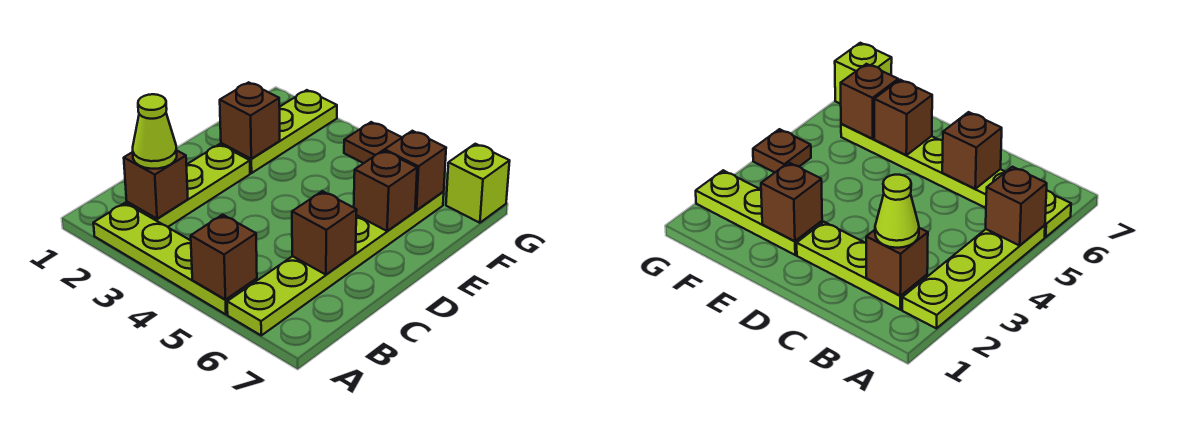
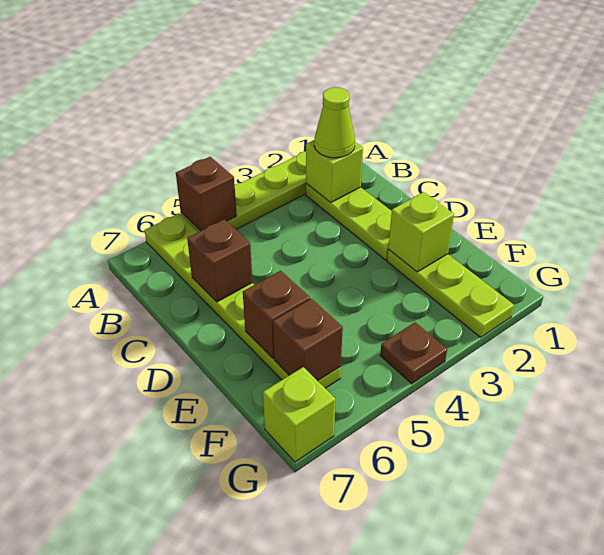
brown 1x1 brick [124,151,188,219] -> lime 1x1 brick [306,140,363,203]
brown 1x1 brick [220,82,280,159] -> lime 1x1 brick [388,192,454,272]

